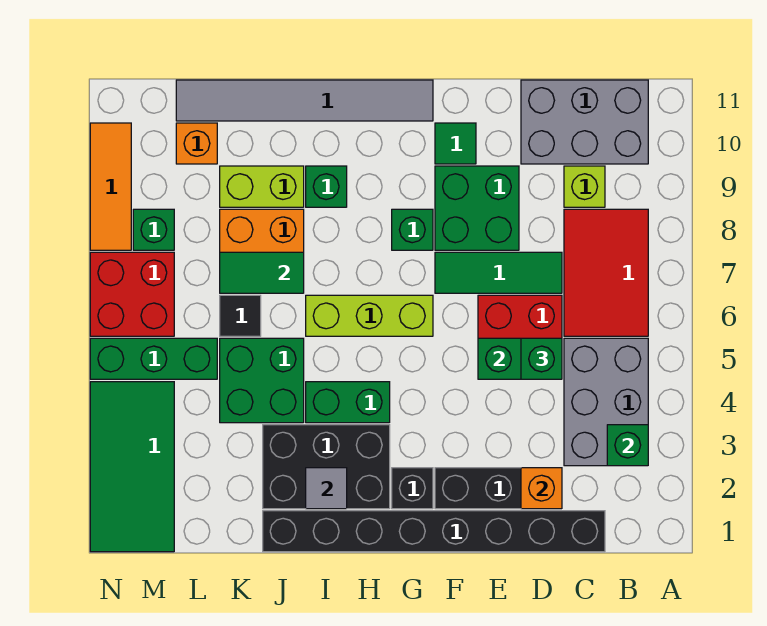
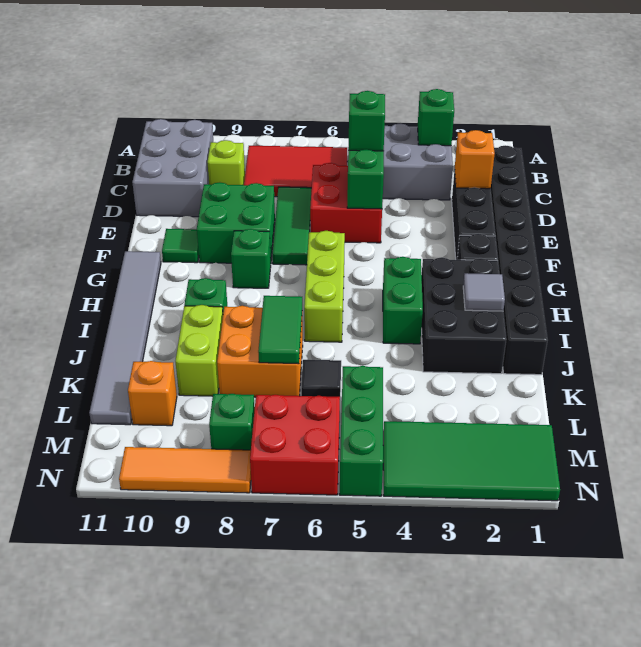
green 2x2 brick [220,338,304,423] -> none

